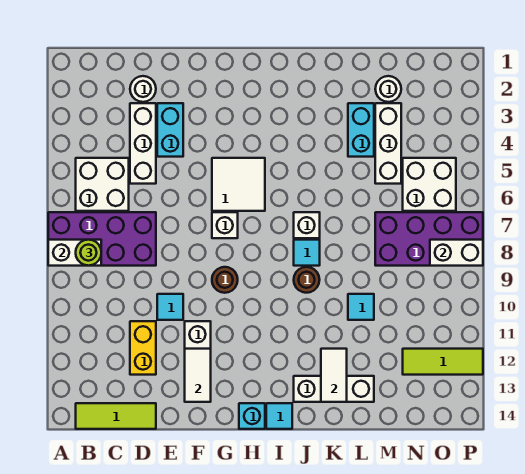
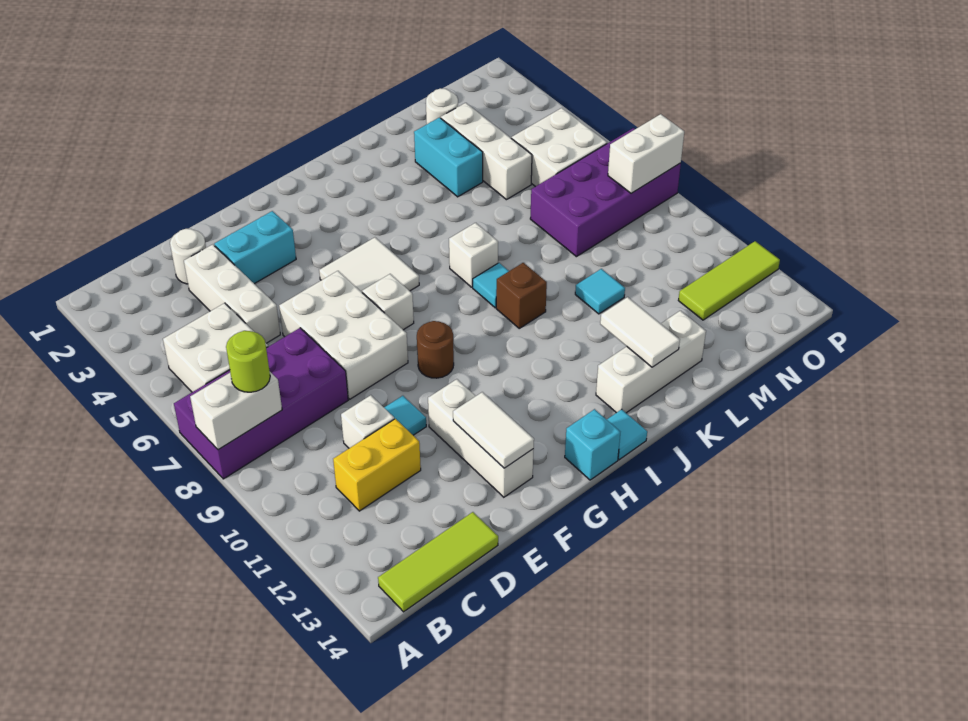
none -> white 1x1 brick [341,395,394,448]
yellow 1x2 brick [130,321,156,375] -> yellow 1x2 brick turned to [333,419,421,511]
cyan 1x2 brick [157,103,183,157] -> cyan 1x2 brick turned to [214,211,296,284]
none -> white 2x3 brick [279,271,408,399]
brown 1x1 round brick [294,267,320,293] -> brown 1x1 brick [496,263,547,328]

